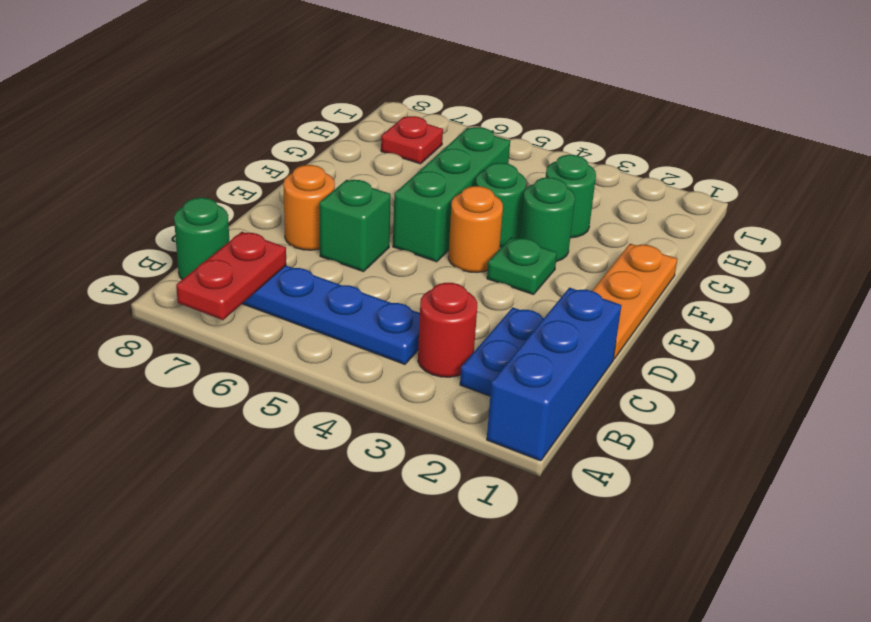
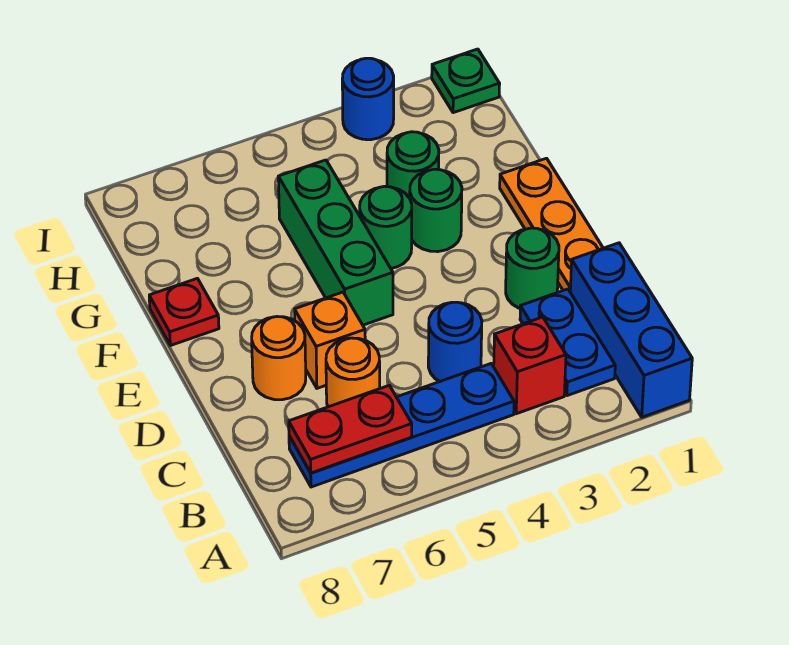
red 1x2 plate [176,232,286,320] -> red 1x2 plate turned to [289,386,412,473]
red 1x1 round brick [418,283,477,377] -> red 1x1 brick [494,317,566,414]
green 1x1 round brick [174,198,229,280] -> green 1x1 round brick moved to [506,228,559,308]
none -> blue 1x1 round brick [428,302,482,382]
green 1x1 brick [319,180,391,272] -> orange 1x1 brick [295,292,365,388]
green 1x1 plate [487,237,557,295] -> green 1x1 plate moved to [432,49,500,113]
orange 1x1 round brick [448,186,503,273] -> orange 1x1 round brick moved to [326,338,380,407]
red 1x1 plate [381,116,443,164] -> red 1x1 plate moved to [149,278,219,346]
none -> blue 1x1 round brick [342,58,394,140]

